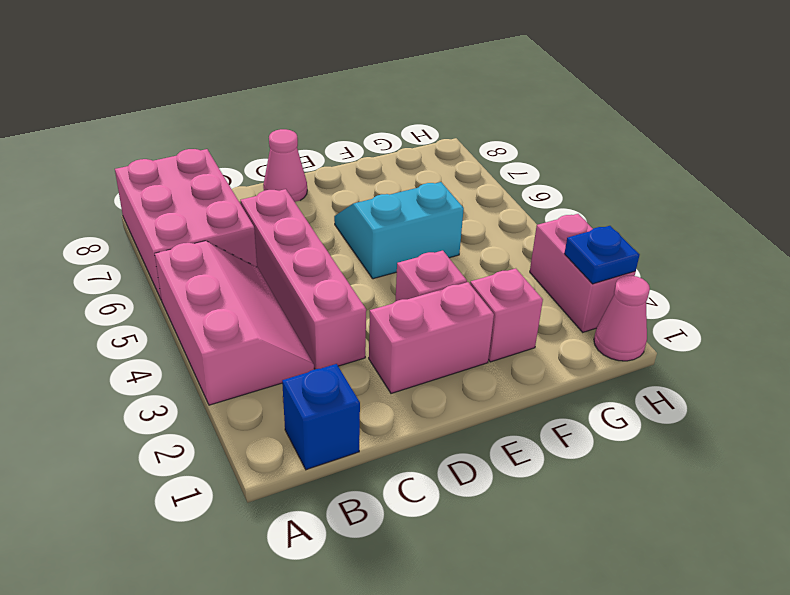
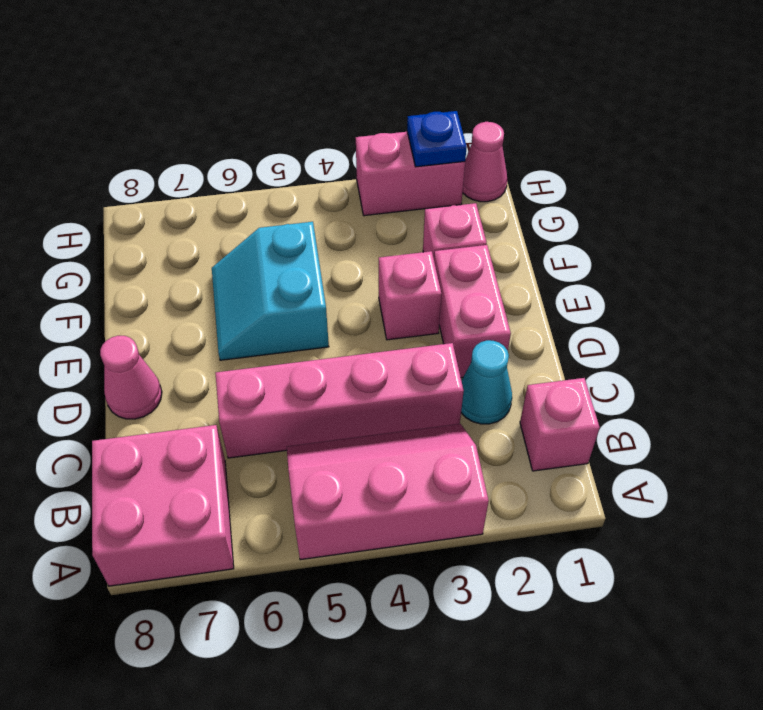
pink 2x3 brick [115,149,257,299] -> pink 2x2 brick [92,425,234,586]
blue 1x1 brick [282,364,360,470] -> pink 1x1 brick [520,378,600,471]
none -> cyan 1x1 cone [461,340,512,424]

